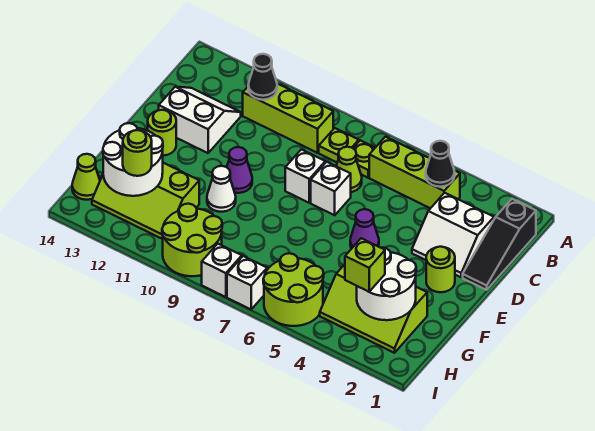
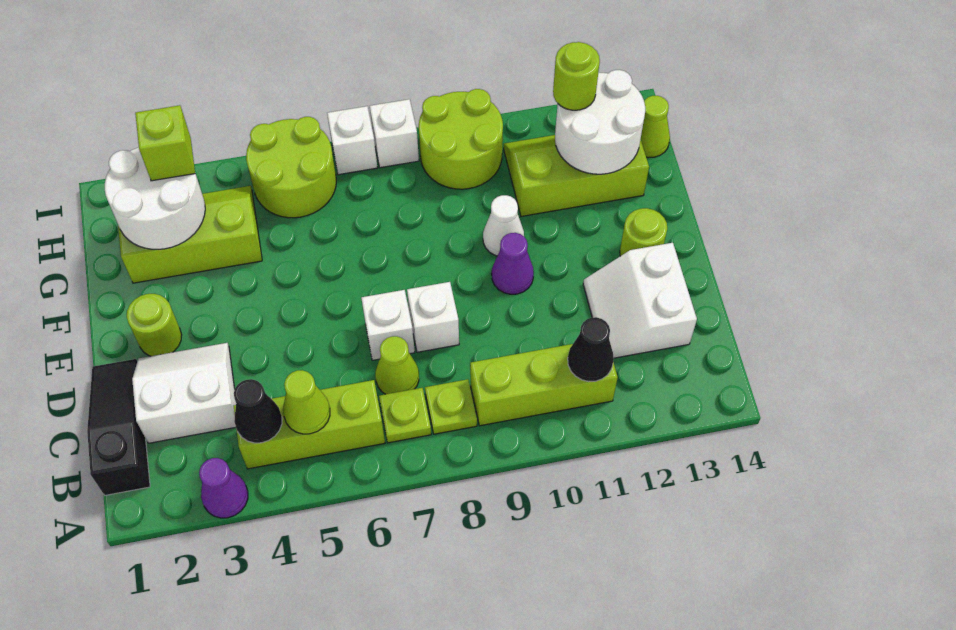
none -> lime 1x1 cone [283,370,330,434]
white 2x2 slope [159,87,241,153] -> white 2x2 slope turned to [583,243,697,358]
purple 1x1 cone [350,209,379,249] -> purple 1x1 cone moved to [199,458,248,518]

